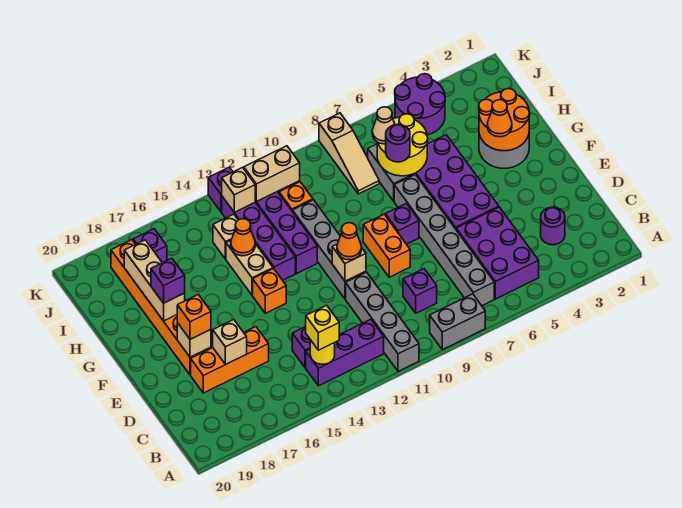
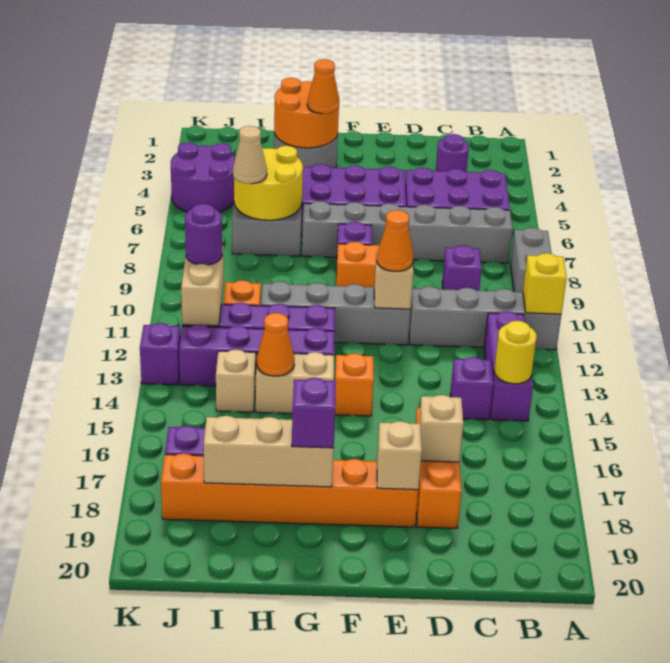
yellow 1x1 brick [306,305,339,350] -> yellow 1x1 brick moved to [523,253,567,314]
orange 1x1 brick [177,294,211,339] -> none
purple 1x1 round brick [386,124,410,162] -> purple 1x1 round brick moved to [185,204,222,265]
tan 1x3 slope [319,113,379,194] -> none
tan 1x1 brick [222,168,255,212] -> none

